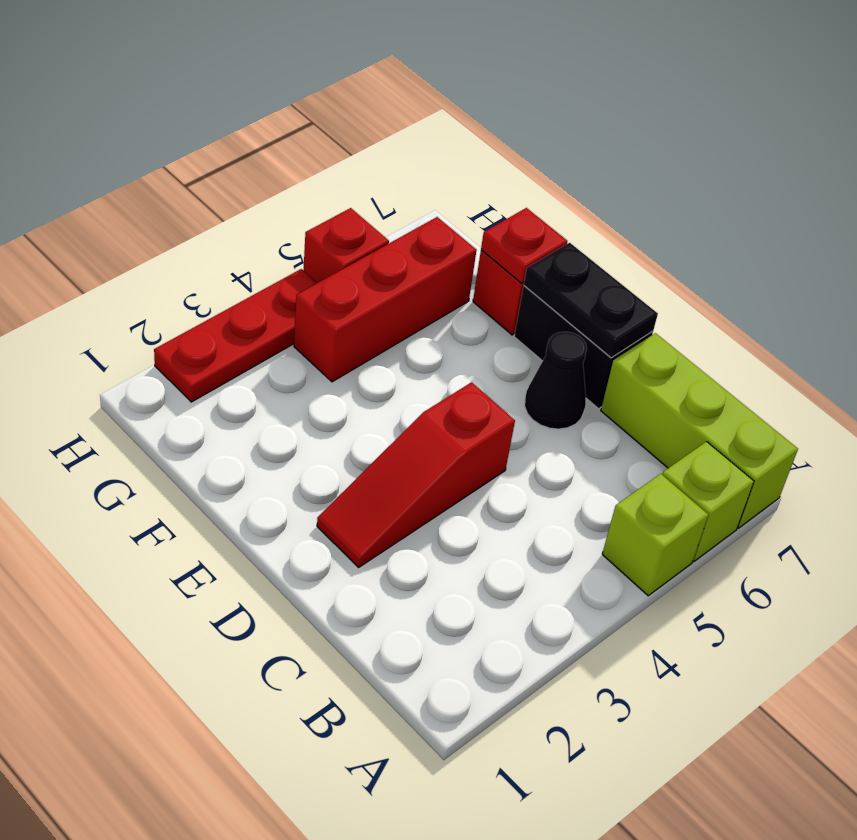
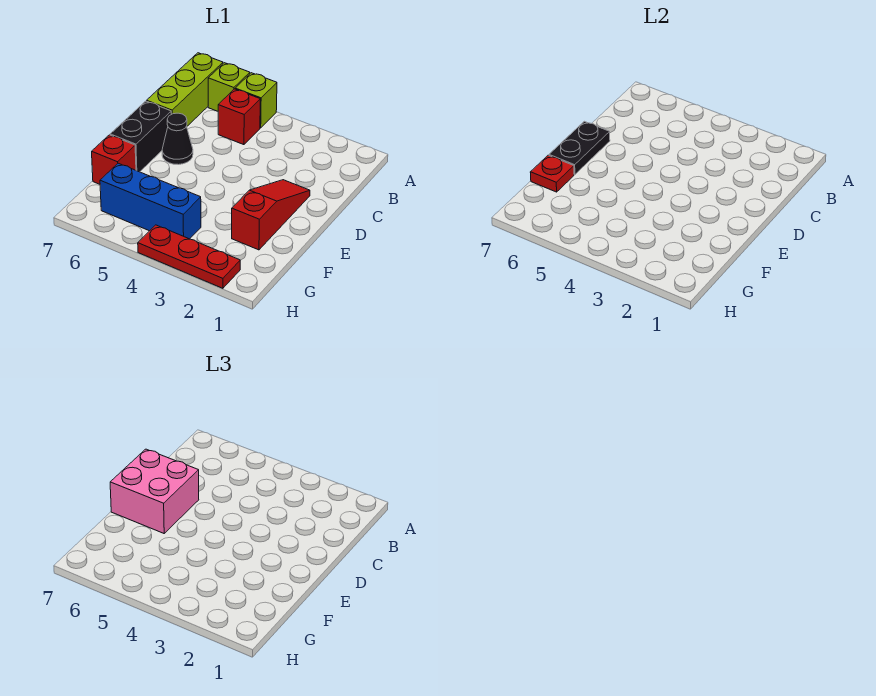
red 1x3 slope [317,382,515,567] -> red 1x3 slope turned to [232,180,310,250]
none -> pink 2x2 brick [110,449,199,533]
red 1x3 brick [294,217,477,382] -> blue 1x3 brick [100,163,201,239]
red 1x1 brick [303,208,389,283] -> red 1x1 brick moved to [218,89,260,145]

